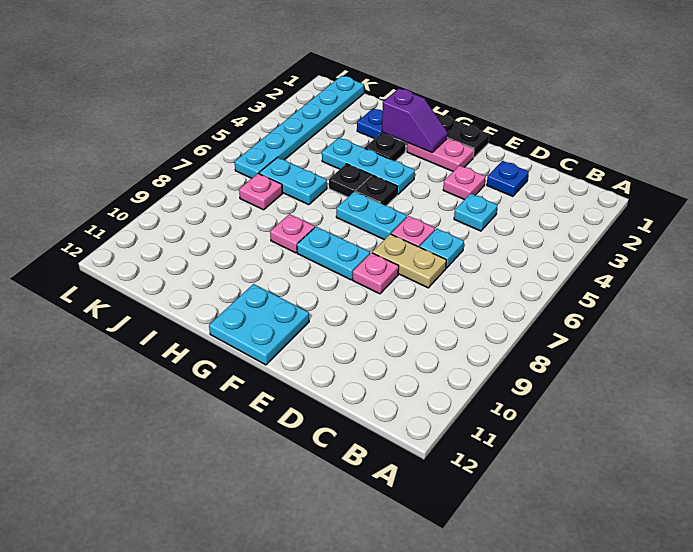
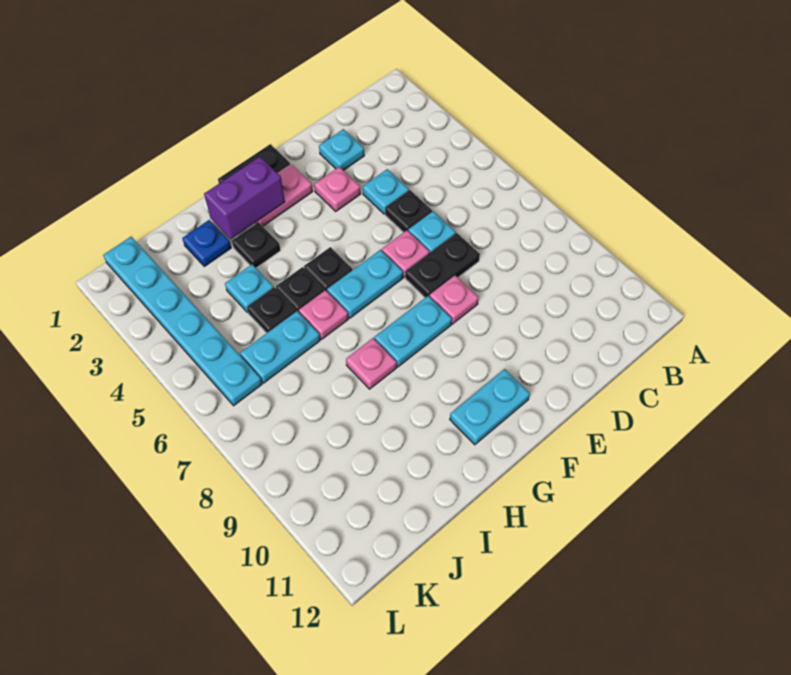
blue 1x1 plate [487,161,529,196] -> cyan 1x1 plate [319,129,364,170]
none -> black 1x1 plate [385,190,432,232]
tan 1x2 plate [372,234,446,288] -> black 1x2 plate [405,233,480,298]
cyan 2x2 plate [209,284,309,365] -> cyan 1x2 plate [450,369,530,445]
purple 1x2 slope [382,88,448,153] -> purple 1x2 brick [204,157,285,239]
cyan 1x3 plate [322,138,415,195] -> cyan 1x1 plate [225,264,274,313]
none -> black 1x1 plate [247,287,296,333]
pink 1x1 plate [239,174,282,210] -> pink 1x1 plate moved to [299,290,348,339]

